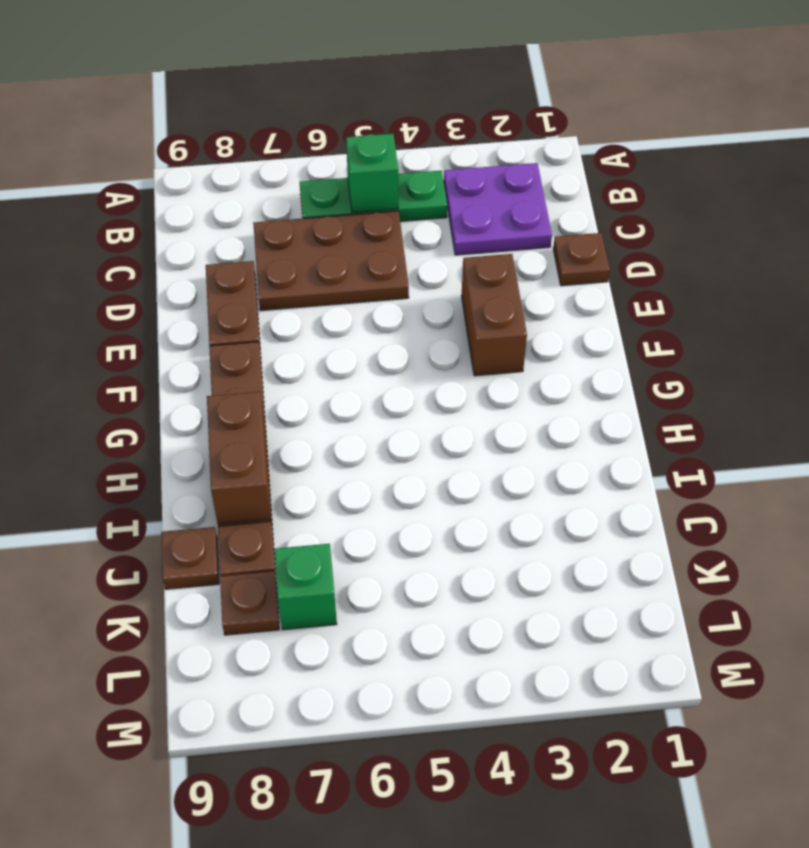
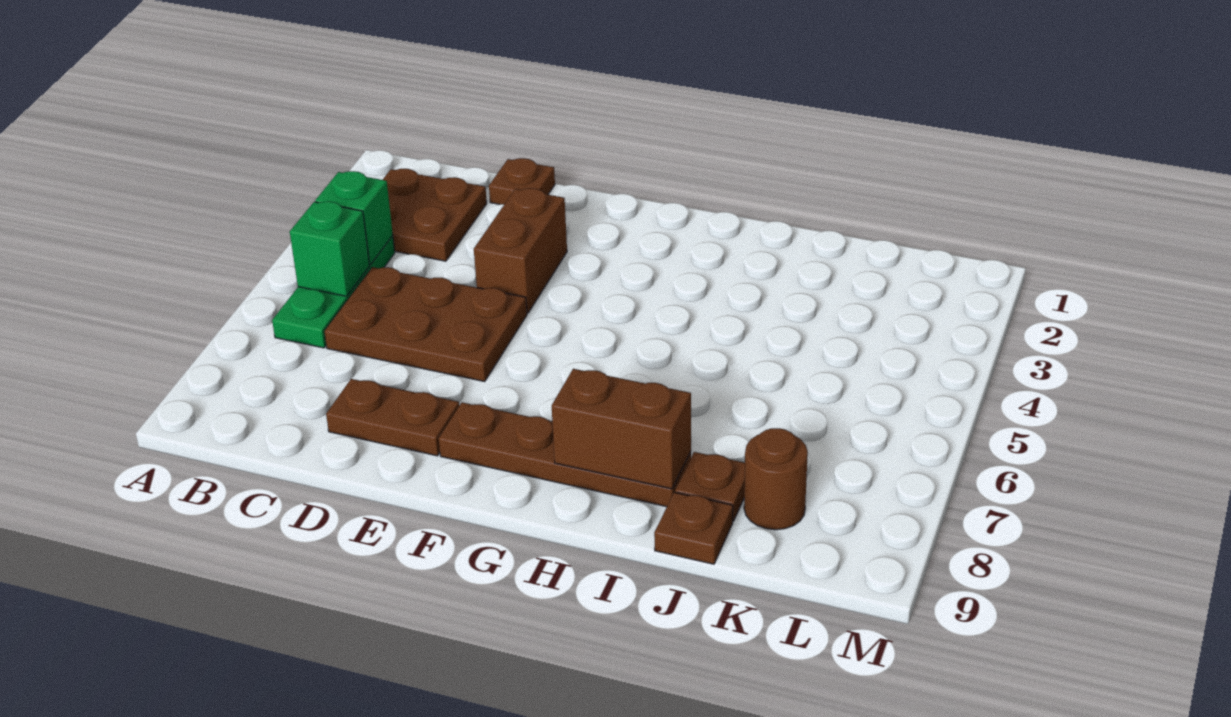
purple 2x2 plate [444,163,552,255] -> brown 2x2 plate [383,169,487,261]
brown 2x3 plate [253,211,409,311] -> brown 2x3 plate turned to [324,267,527,382]
brown 1x2 brick [462,254,527,376] -> brown 1x2 brick turned to [474,188,567,313]
green 1x1 brick [274,544,337,630] -> green 1x1 brick moved to [315,171,393,264]
brown 1x1 plate [220,571,279,635] -> brown 1x1 round brick [744,428,808,530]

